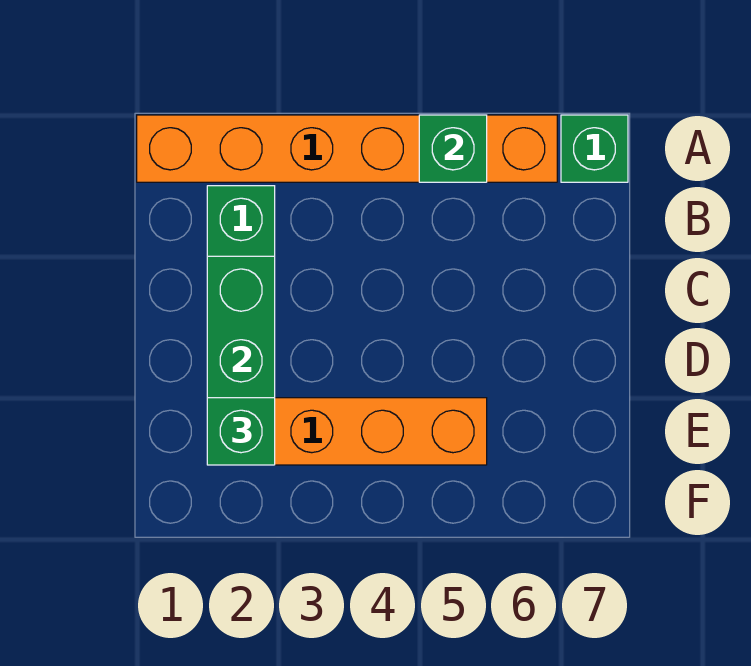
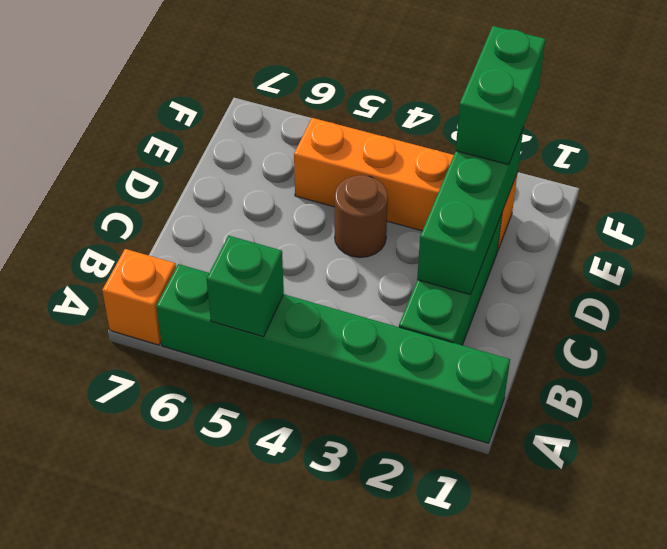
orange 1x6 brick [137,115,557,182] -> green 1x6 brick [156,264,510,443]
green 1x1 brick [561,115,628,182] -> orange 1x1 brick [102,249,176,345]
none -> brown 1x1 round brick [335,175,388,258]
green 1x1 brick [207,398,275,465] -> green 1x2 brick [456,26,545,165]

